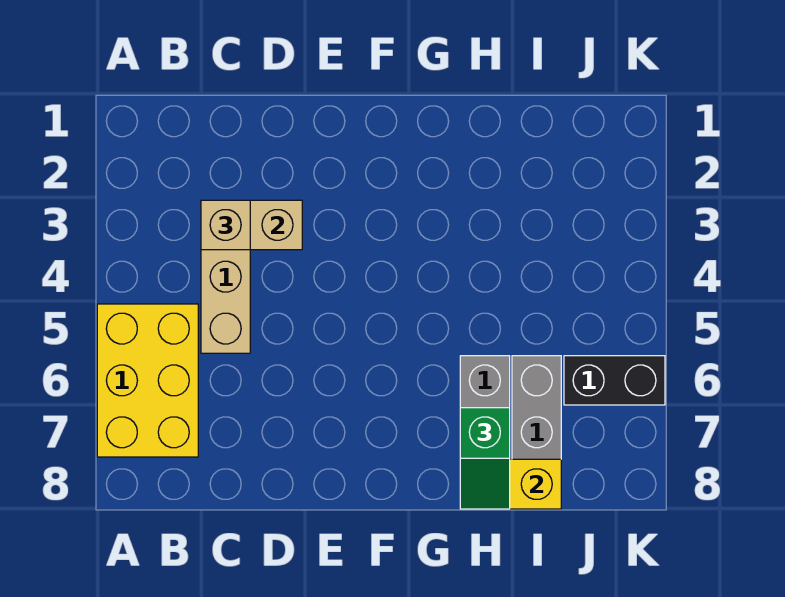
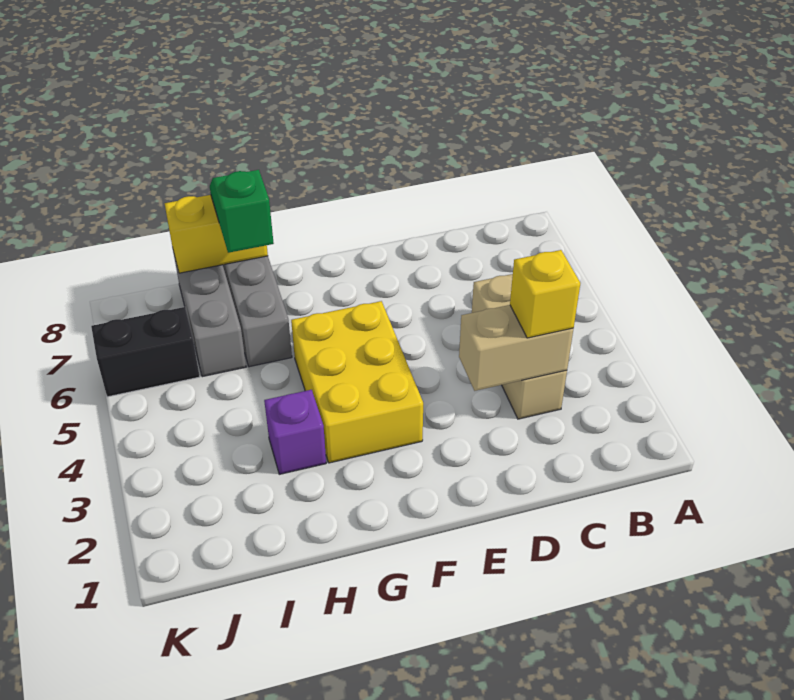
yellow 2x3 brick [97,304,198,457] -> yellow 2x3 brick moved to [291,301,423,463]
tan 1x1 brick [201,200,250,250] -> yellow 1x1 brick [510,250,580,338]
none -> purple 1x1 brick [264,390,326,474]

